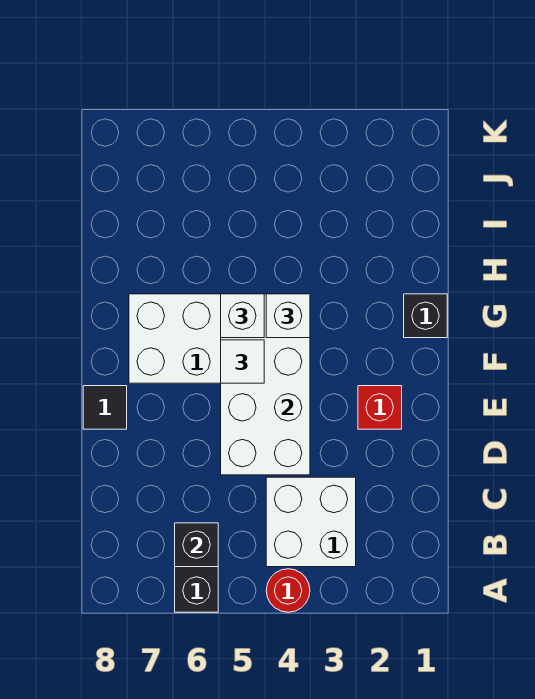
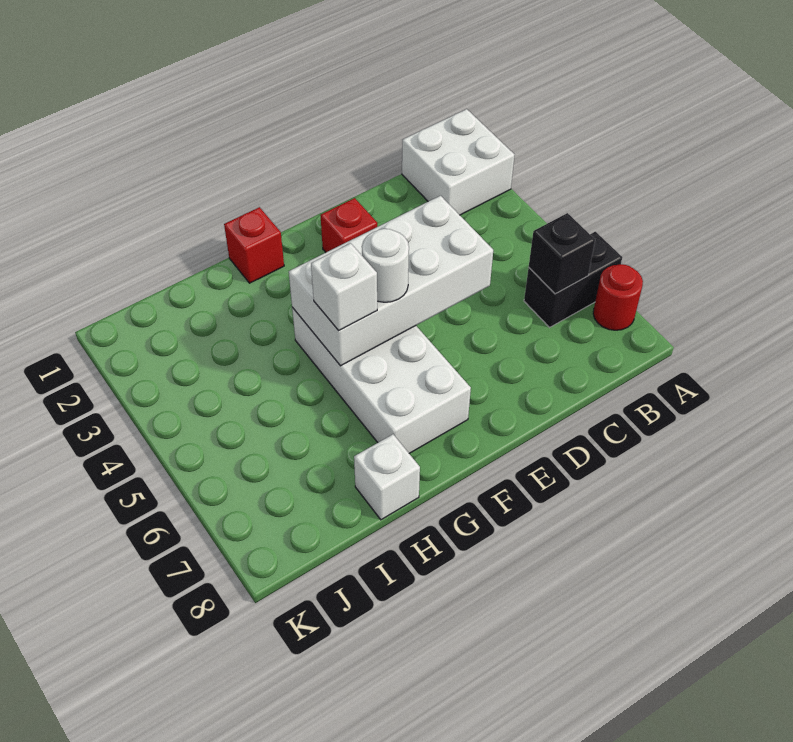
red 1x1 round brick [266,569,310,612] -> red 1x1 round brick moved to [593,264,643,330]
white 2x2 brick [266,477,356,567] -> white 2x2 brick moved to [402,109,514,215]
black 1x1 tile [83,386,127,429] -> none
white 1x1 tile [221,340,264,383] -> white 1x1 round brick [362,229,409,302]
black 1x1 brick [404,294,447,338] -> red 1x1 brick [224,207,284,283]
white 1x1 brick [266,294,310,338] -> white 1x1 brick moved to [354,434,420,520]

